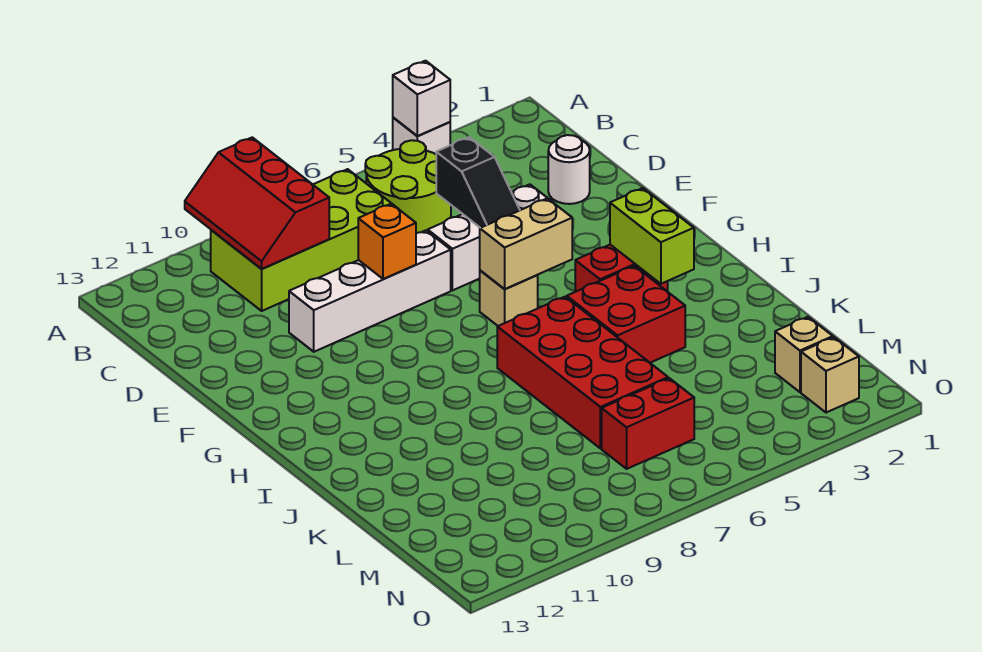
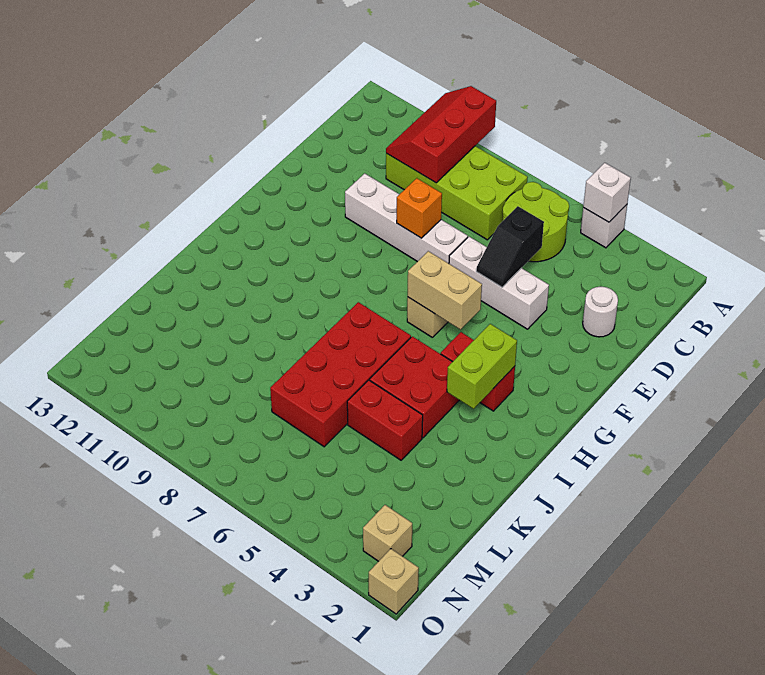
tan 1x1 brick [775,317,833,392] -> tan 1x1 brick moved to [369,549,419,614]
red 1x2 brick [602,378,694,469] -> red 1x2 brick moved to [347,380,423,460]

